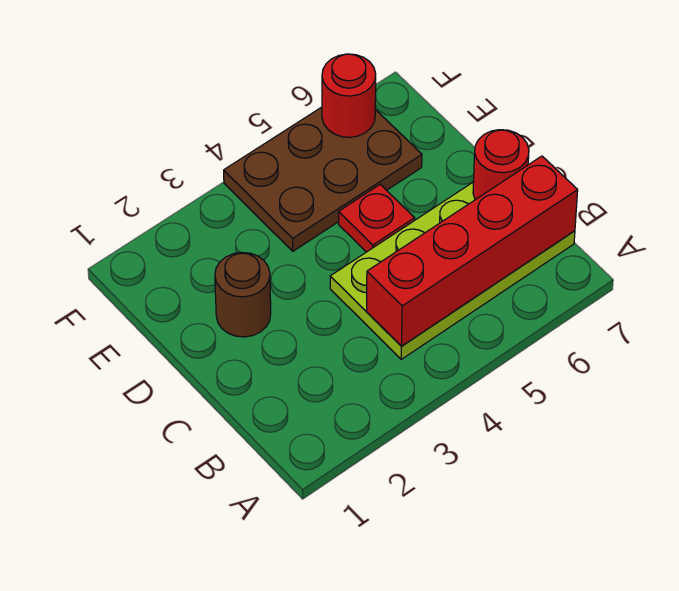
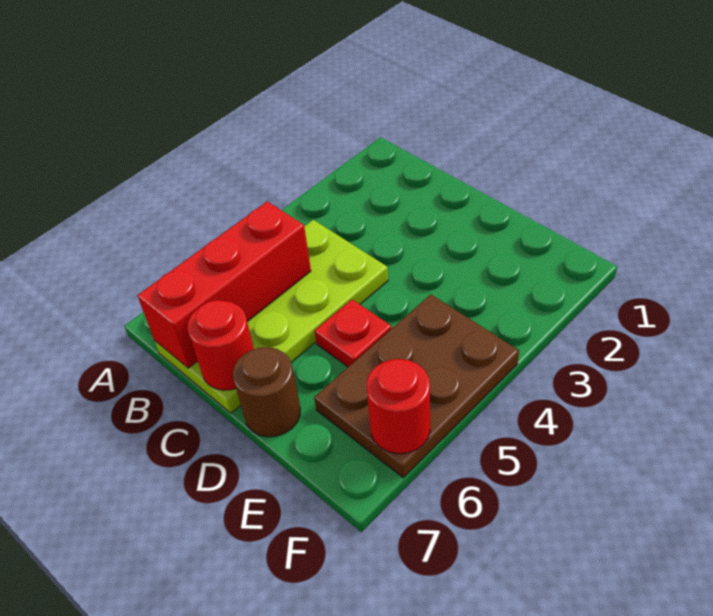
red 1x4 brick [367,156,578,346] -> red 1x3 brick [138,201,311,368]
brown 1x1 round brick [215,252,271,337] -> brown 1x1 round brick moved to [233,347,300,437]

